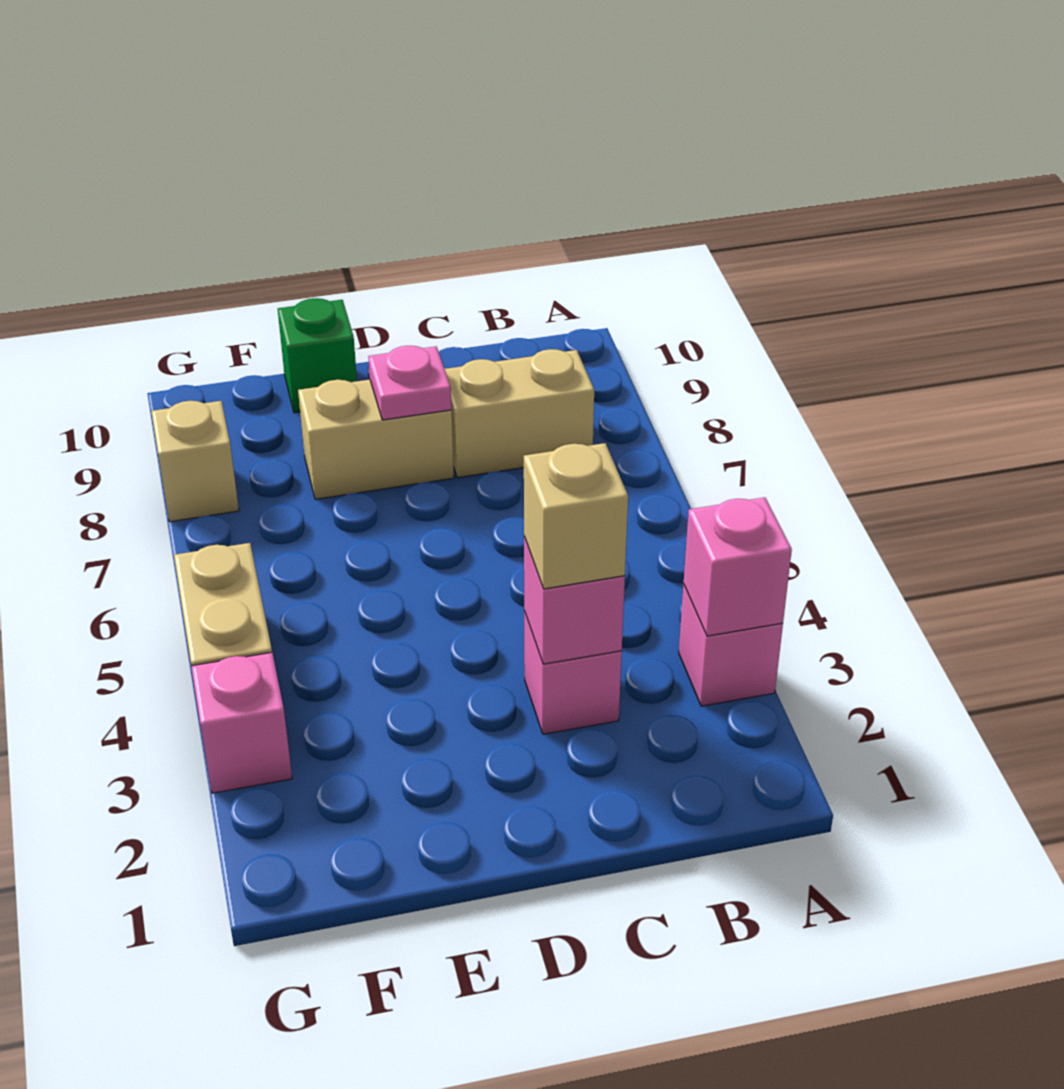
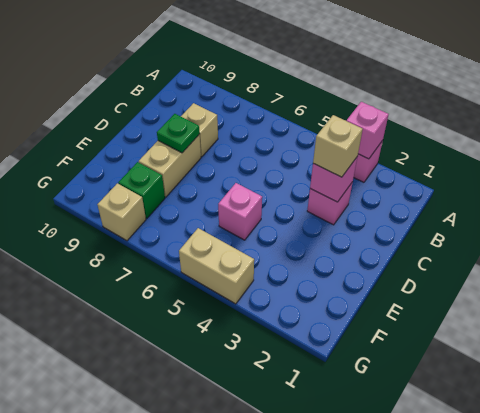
tan 1x2 brick [445,349,594,478] -> tan 1x1 brick [181,103,218,157]
pink 1x1 plate [368,346,452,420] -> green 1x1 plate [157,114,200,153]
green 1x1 brick [278,298,357,413] -> green 1x1 brick moved to [118,162,165,218]
pink 1x1 brick [191,652,292,793] -> pink 1x1 brick moved to [218,183,262,240]

